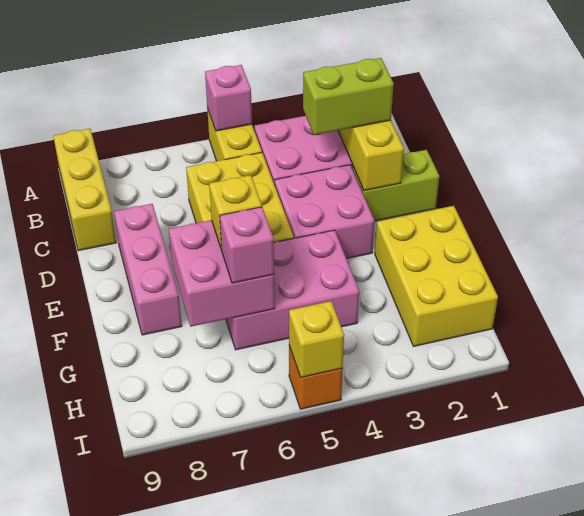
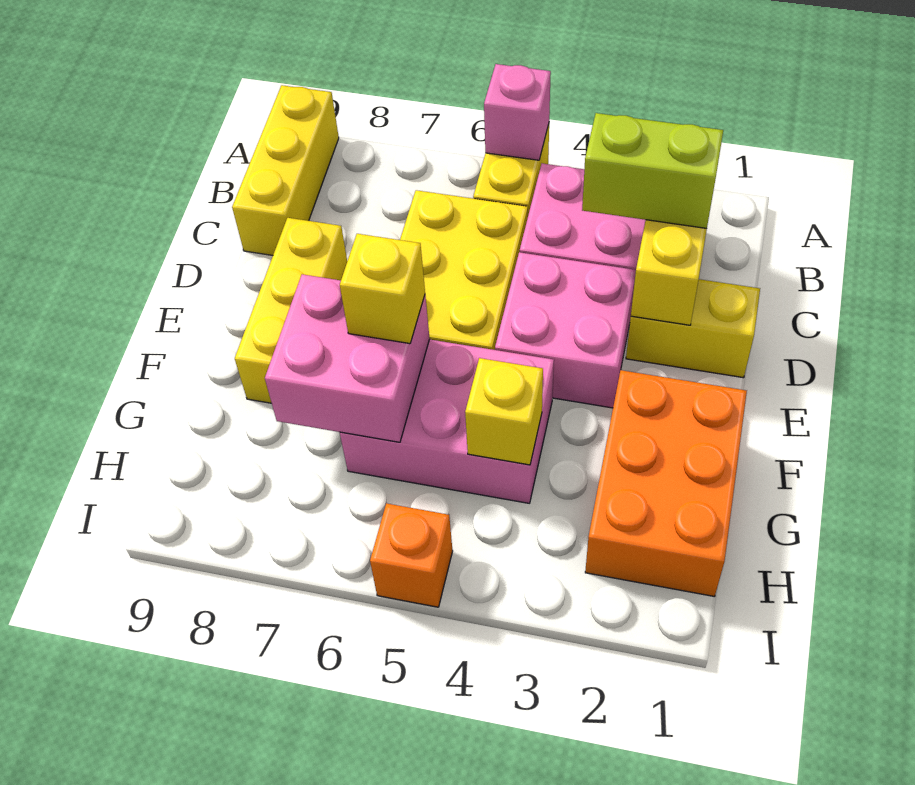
lime 1x2 brick [352,150,439,221] -> yellow 1x2 brick [626,279,760,378]
pink 1x3 brick [114,204,182,335] -> yellow 1x3 brick [235,218,347,403]
yellow 2x3 brick [375,206,498,346] -> orange 2x3 brick [585,370,747,596]
pink 1x1 brick [220,207,274,283] -> none
yellow 1x1 brick [289,301,344,377] -> yellow 1x1 brick moved to [465,358,543,465]

